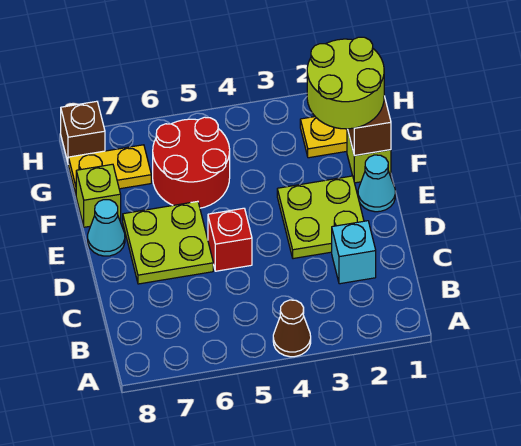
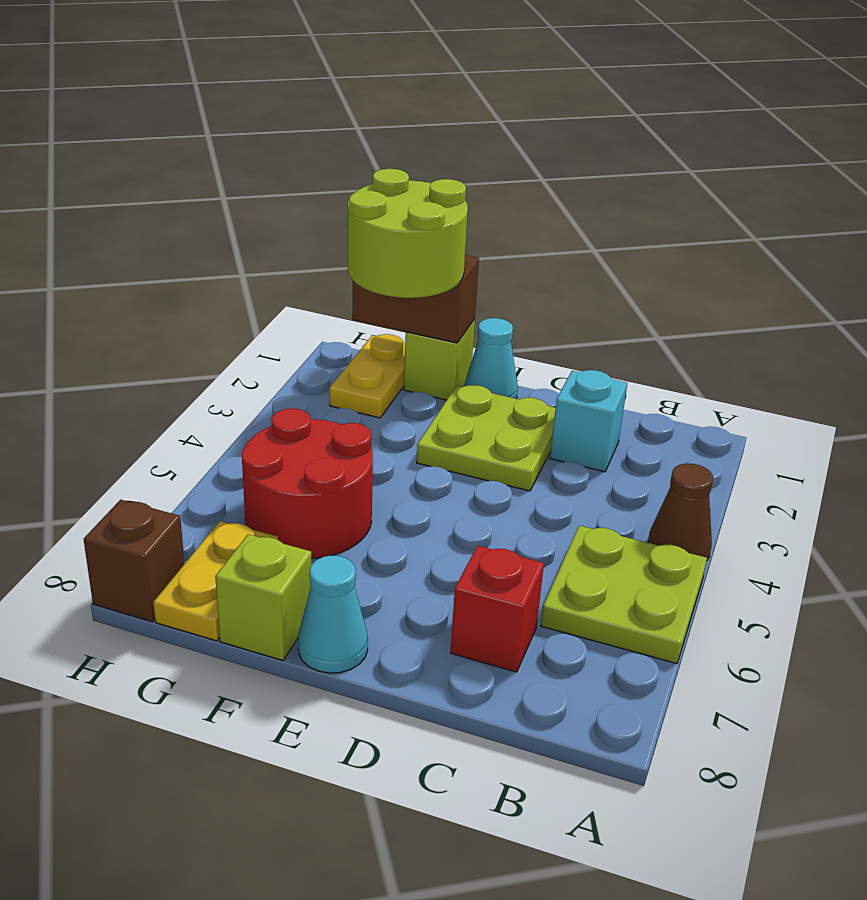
red 1x1 brick [208,208,252,271] -> red 1x1 brick moved to [451,546,544,672]
lime 2x2 plate [123,201,213,284] -> lime 2x2 plate moved to [541,526,707,664]

